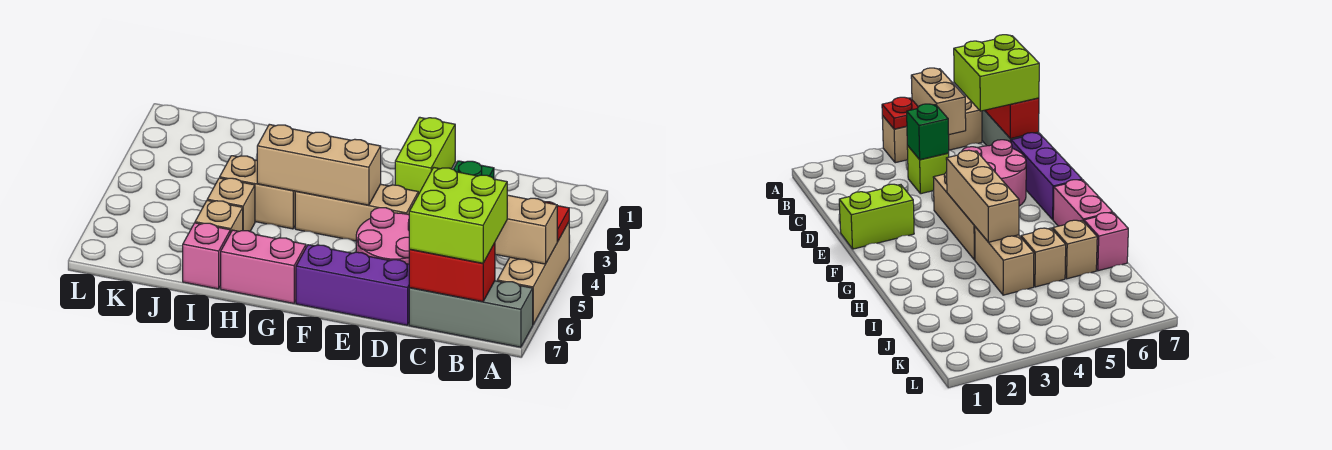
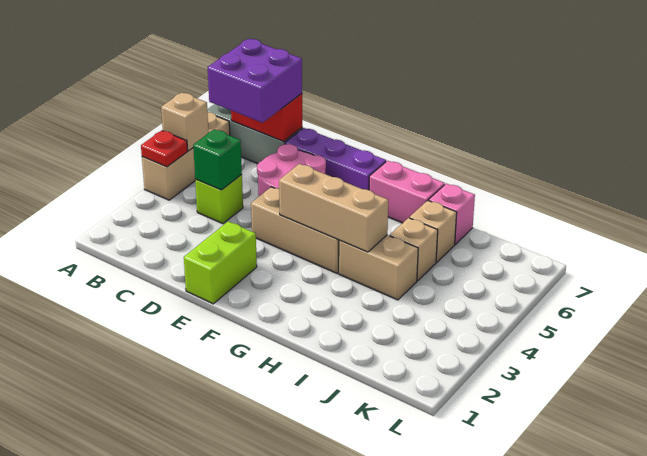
tan 1x2 brick [495,195,558,264] -> tan 1x1 brick [161,93,209,151]
lime 2x2 brick [409,168,507,263] -> purple 2x2 brick [208,39,302,123]

